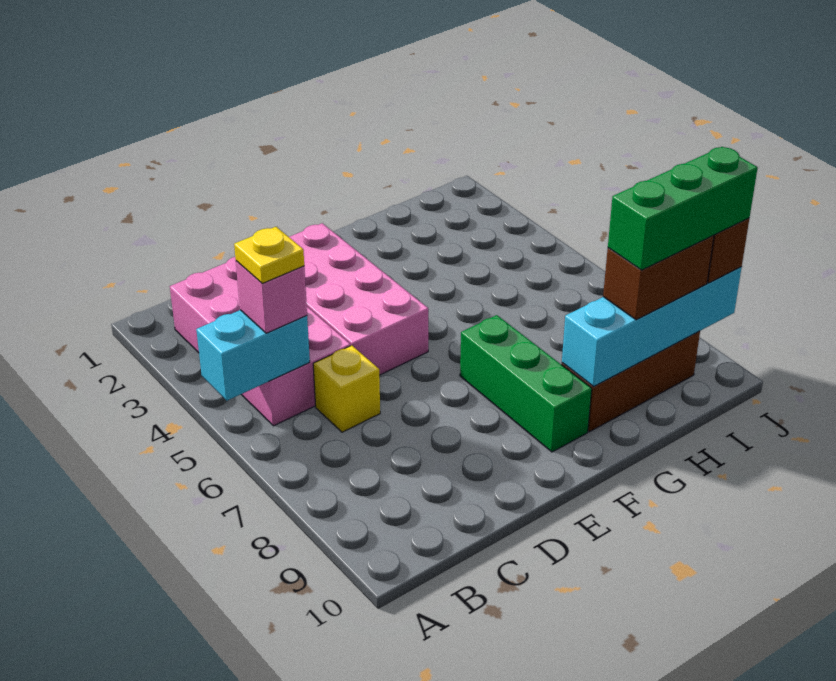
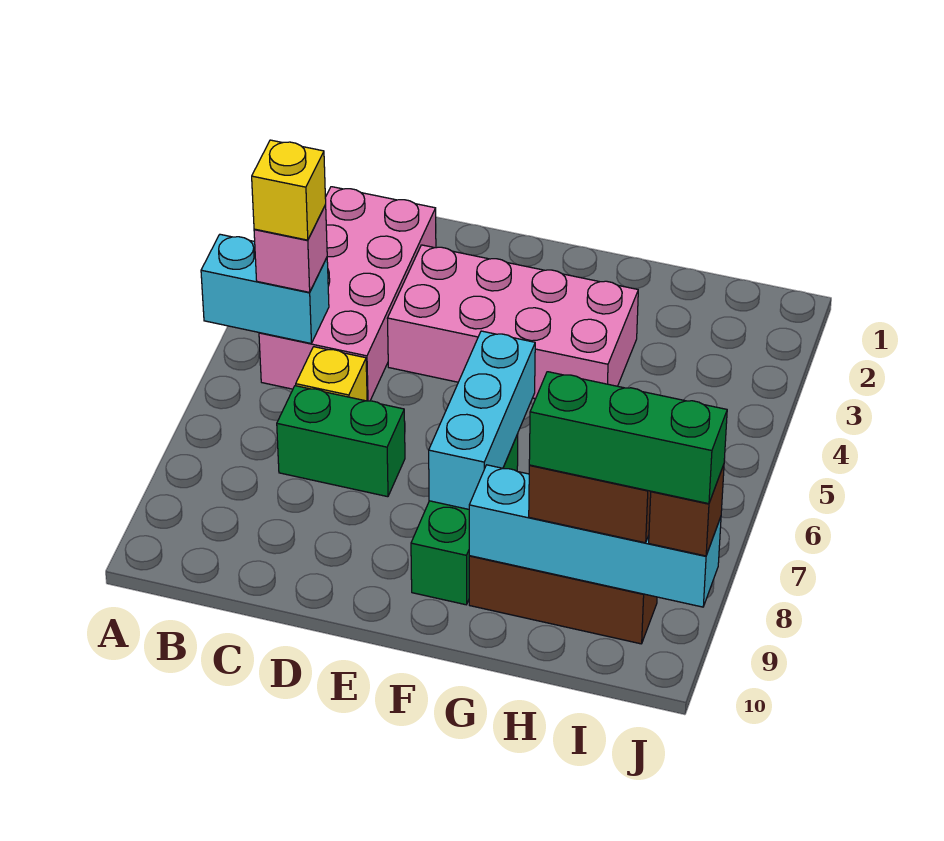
yellow 1x1 plate [234,227,304,284] -> yellow 1x1 brick [252,140,326,240]
none -> green 1x2 brick [277,386,405,497]
pink 2x4 brick [289,223,428,375] -> pink 2x4 brick turned to [387,245,638,399]
none -> cyan 1x3 brick [429,331,535,509]

